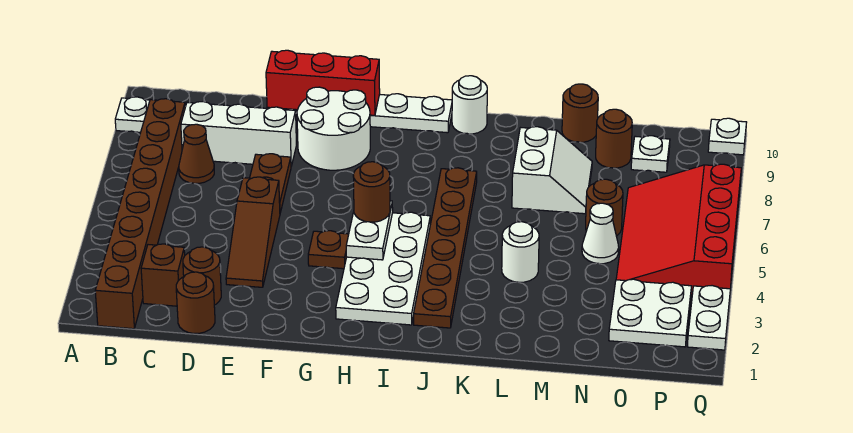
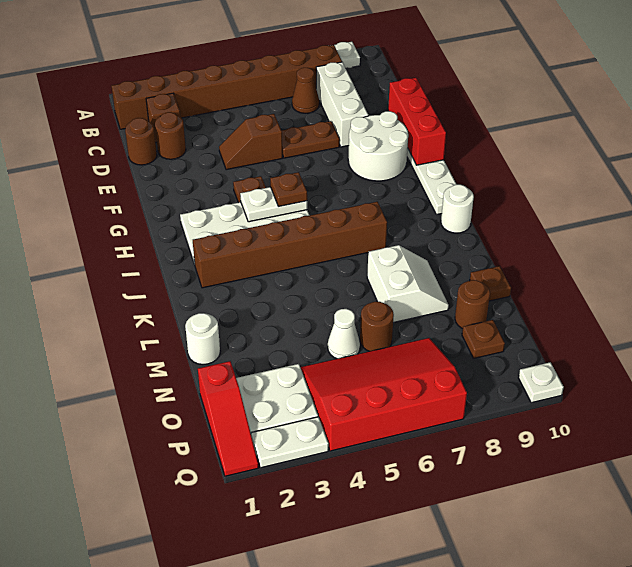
brown 1x3 slope [226,177,280,287] -> brown 1x2 slope [219,114,282,170]
brown 1x1 round brick [353,162,390,222] -> brown 1x1 plate [270,172,307,206]
brown 1x6 plate [414,168,477,328] -> brown 1x6 brick [193,202,387,288]
white 1x1 round brick [502,222,539,282] -> white 1x1 round brick moved to [185,313,220,364]
white 2x2 slope [512,127,592,214] -> white 2x2 slope turned to [367,245,449,323]
brown 1x1 round brick [562,84,598,142] -> brown 1x1 plate [470,266,511,301]
none -> red 1x3 slope [198,361,258,476]
white 1x1 plate [631,136,670,172] -> brown 1x1 plate [462,320,505,359]

